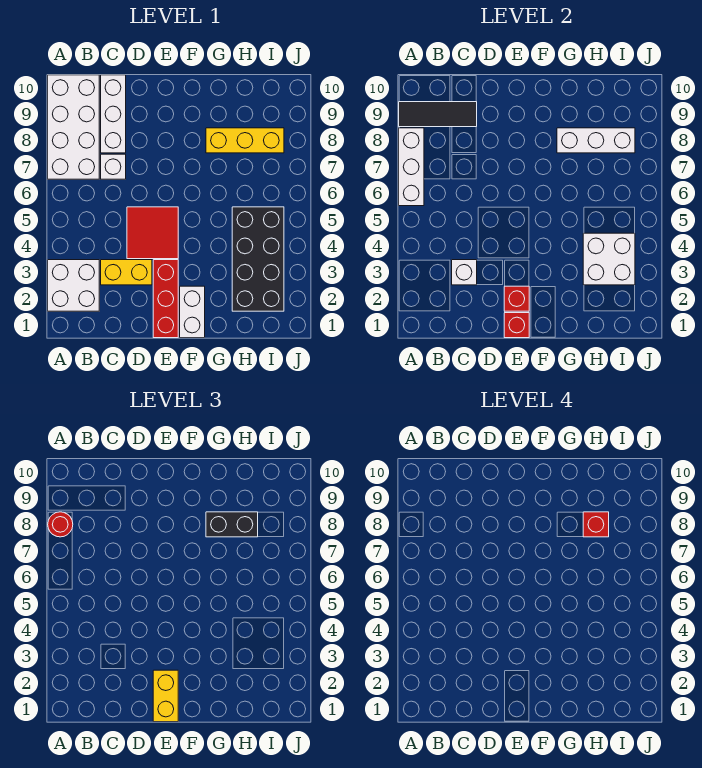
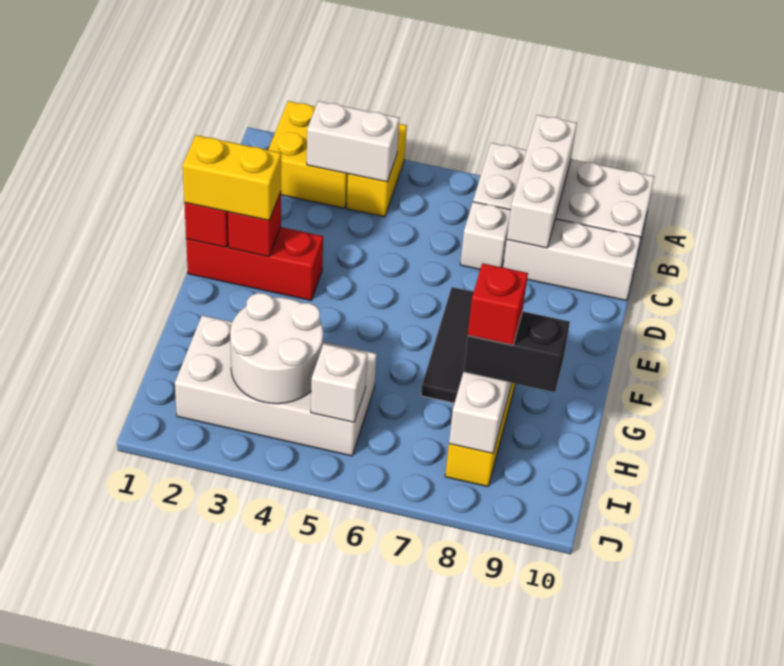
white 2x2 brick [48,260,99,311] -> yellow 2x2 brick [268,101,348,208]
white 1x3 brick [399,128,424,206] -> white 1x3 brick turned to [507,115,577,248]
red 1x1 round brick [48,512,73,537] -> none
black 1x3 tile [399,102,477,127] -> black 1x3 tile moved to [421,287,474,403]
yellow 1x2 brick [101,260,152,285] -> yellow 1x2 brick moved to [346,124,407,217]
white 1x1 brick [452,260,477,285] -> white 1x1 brick moved to [311,344,367,422]
red 2x2 tile [127,207,178,259] -> none
white 1x2 brick [180,286,205,338] -> white 1x2 brick moved to [307,101,399,182]
black 1x2 brick [206,512,258,537] -> black 1x2 brick turned to [463,311,570,392]
black 2x4 brick [232,207,284,311] -> white 2x4 brick [175,315,377,456]
white 2x2 brick [583,233,635,285] -> white 2x2 round brick [230,293,323,404]

